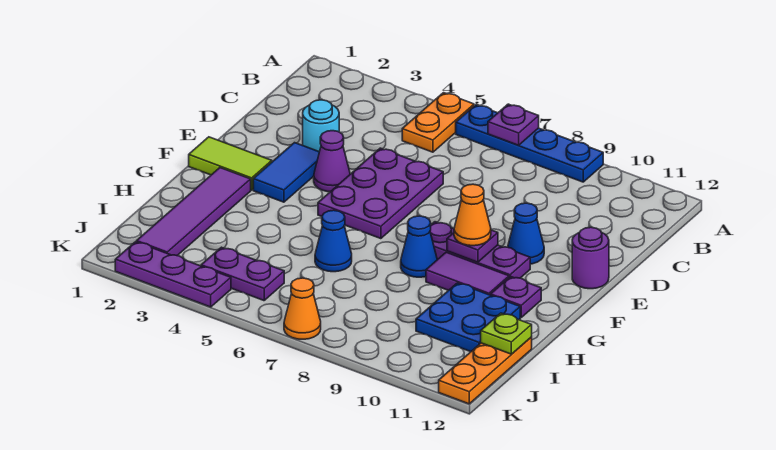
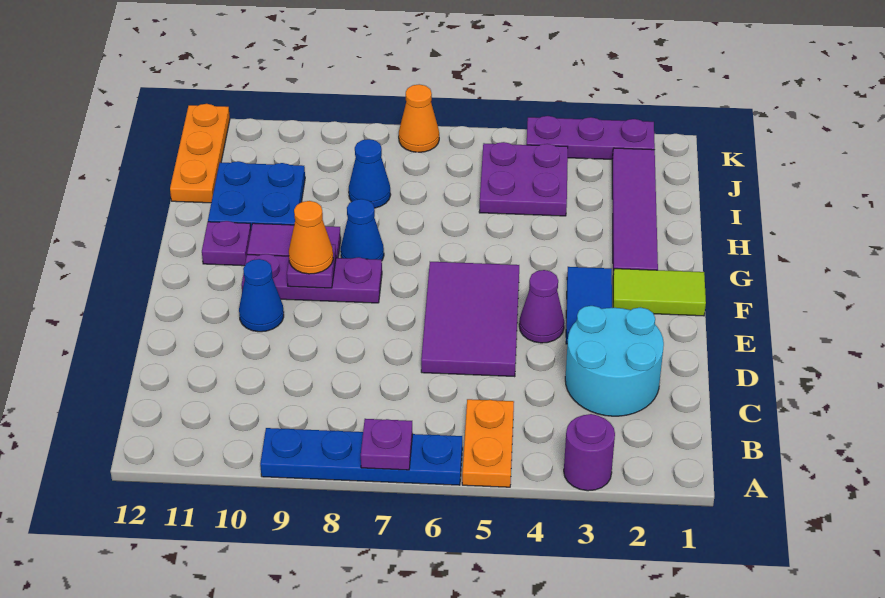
cyan 1x1 round brick [303,100,339,152] -> cyan 2x2 round brick [565,306,664,416]
purple 2x3 plate [318,148,443,239] -> purple 2x3 tile [421,262,519,377]
purple 1x1 round brick [572,227,609,289] -> purple 1x1 round brick moved to [564,414,615,491]
blue 1x1 cone [315,210,352,272] -> blue 1x1 cone moved to [349,139,391,208]
lime 1x1 plate [481,313,532,354] -> none
purple 1x2 plate [201,247,284,301] -> purple 2x2 plate [479,142,568,216]

